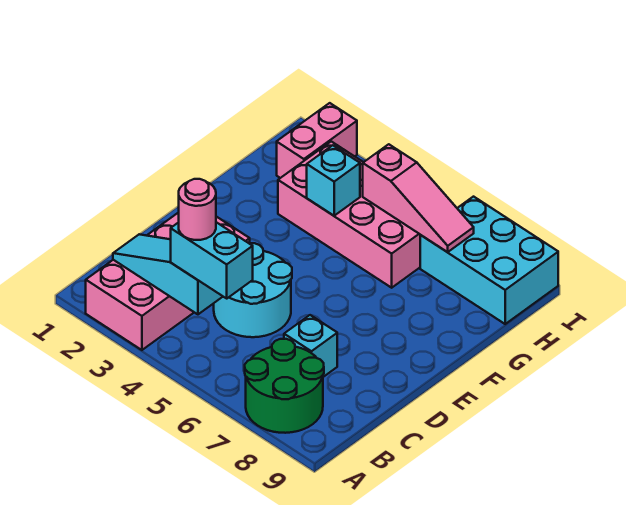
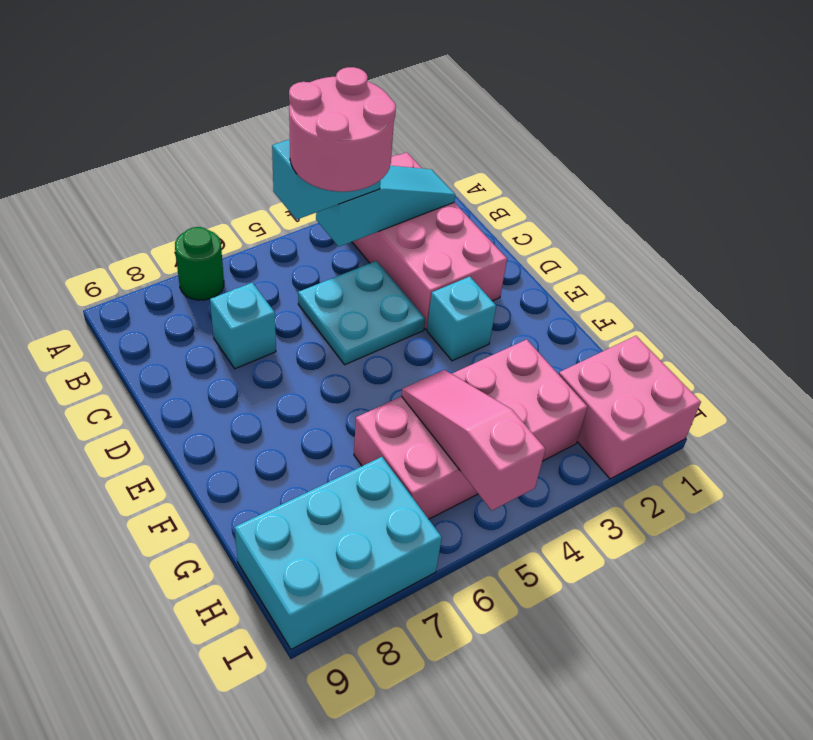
green 2x2 round brick [245,339,324,433] -> green 1x1 round brick [175,227,224,300]
pink 1x1 round brick [179,179,216,240] -> pink 2x2 round brick [289,67,396,192]
cyan 2x2 round brick [214,243,292,337] -> cyan 2x2 plate [298,261,425,365]
cyan 1x1 brick [307,145,360,216] -> cyan 1x1 brick moved to [427,276,496,361]
pink 1x2 brick [277,103,357,178] -> pink 2x2 brick [559,336,701,479]
pink 1x3 slope [363,144,474,252] -> pink 1x3 slope turned to [401,370,545,510]

